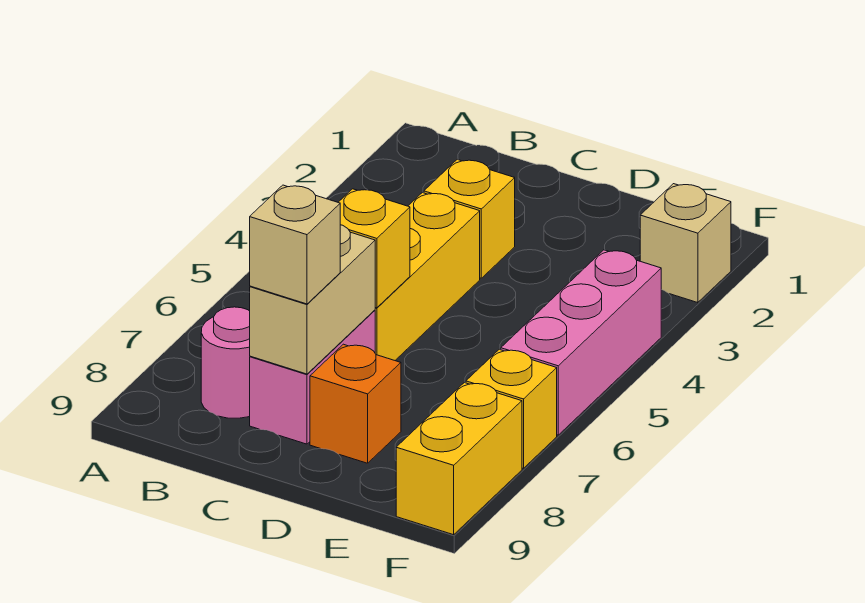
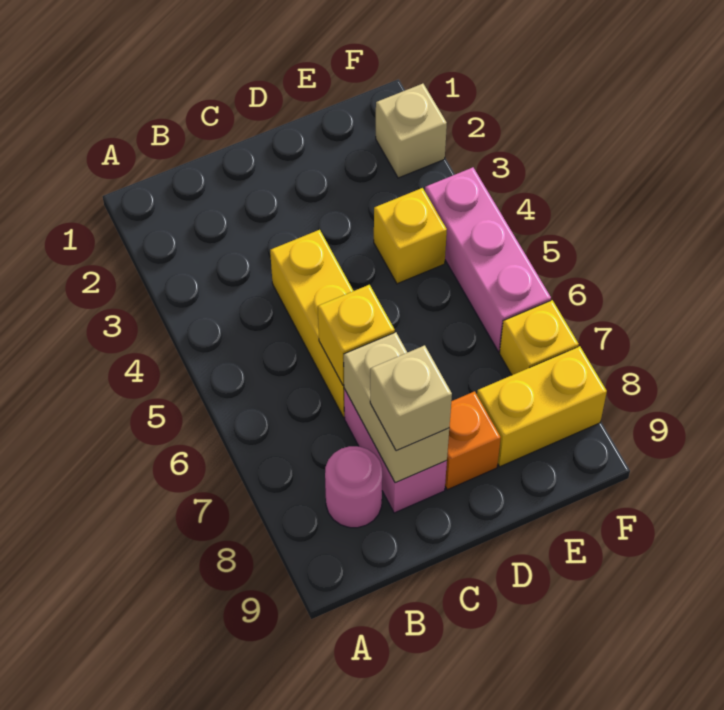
yellow 1x1 brick [424,159,515,278] -> yellow 1x1 brick moved to [374,188,447,284]
yellow 1x2 brick [396,383,522,535] -> yellow 1x2 brick turned to [477,346,607,467]

